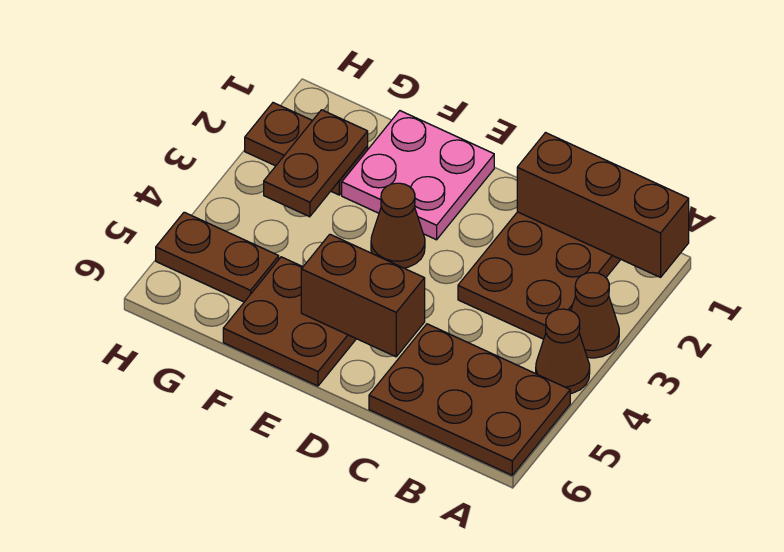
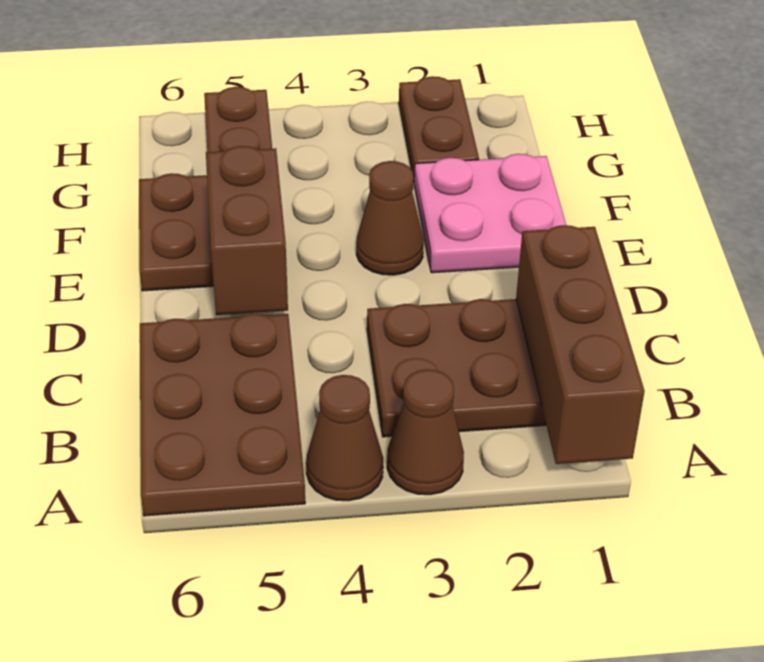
brown 1x2 plate [264,110,368,217] -> none

